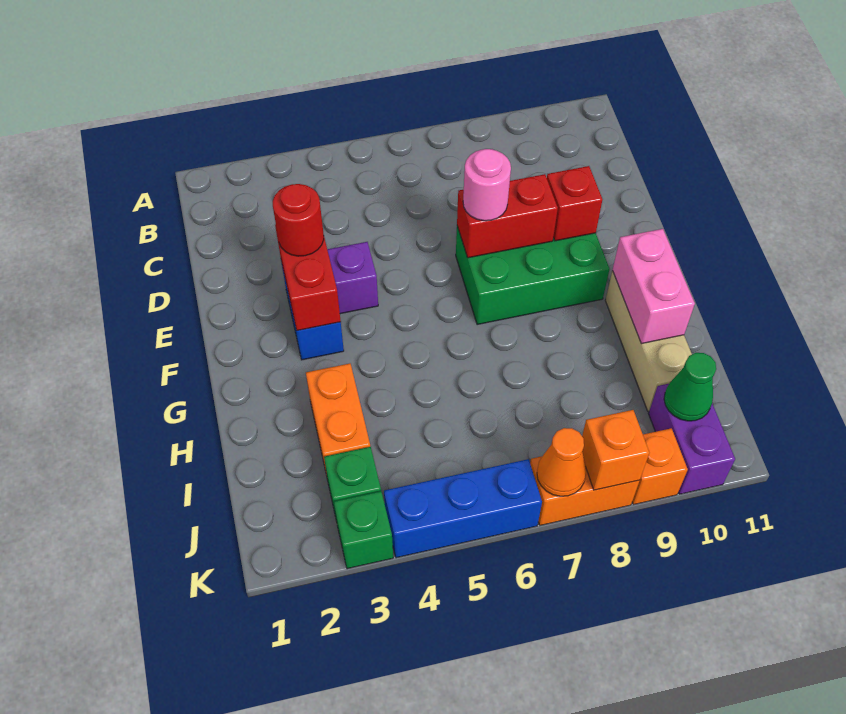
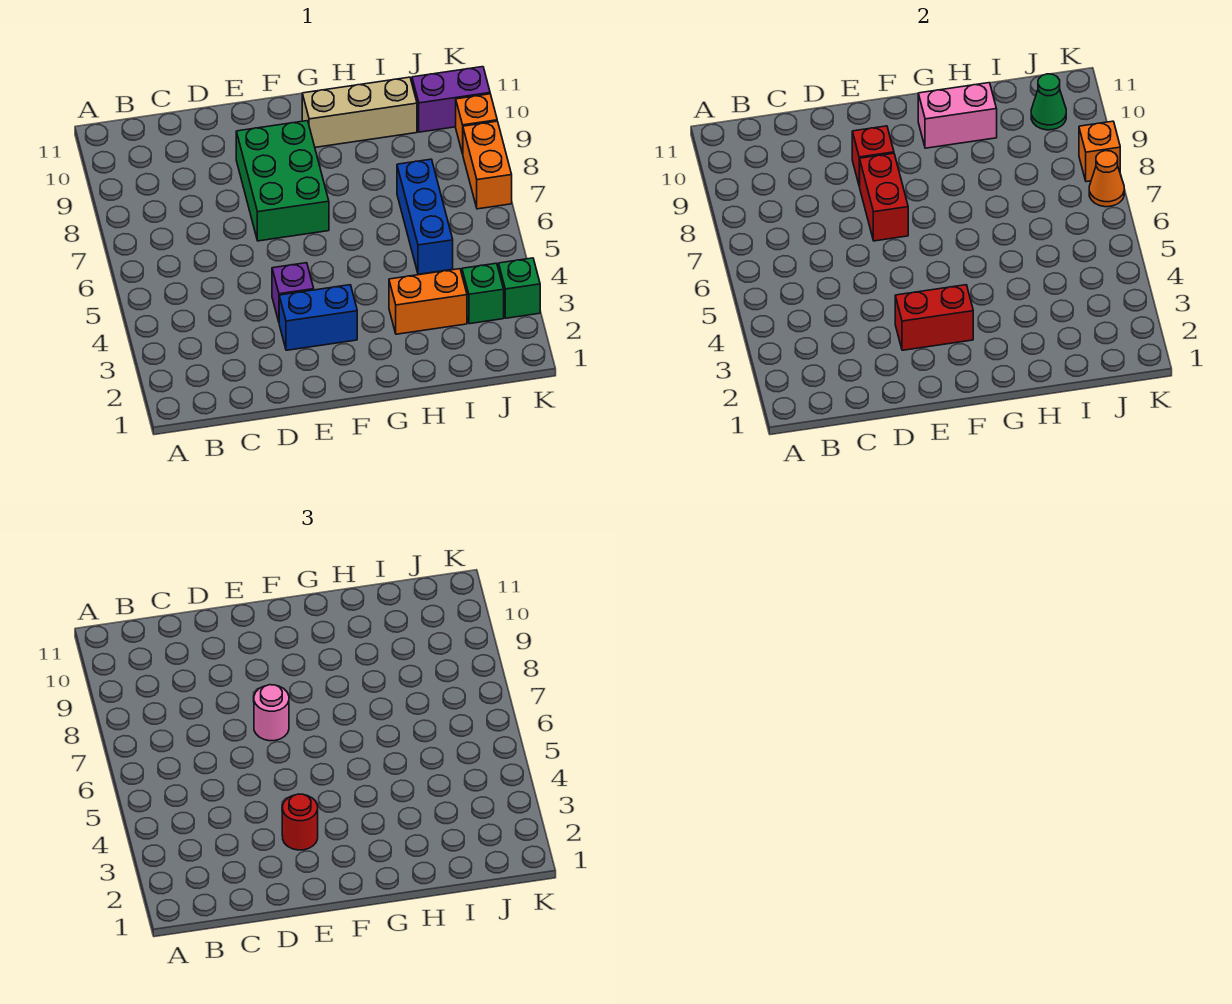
blue 1x3 brick [384,459,542,558] -> blue 1x3 brick moved to [397,159,453,274]

